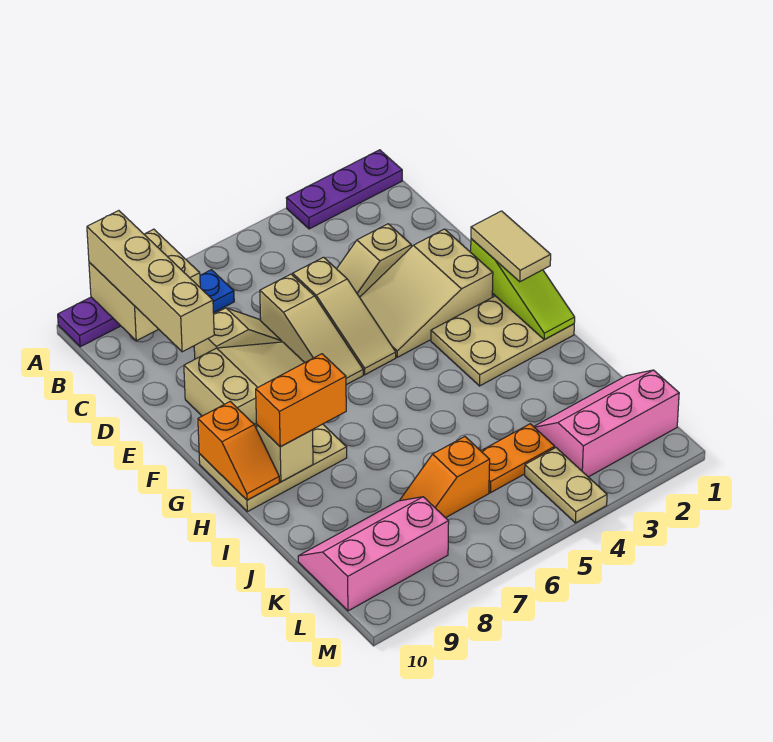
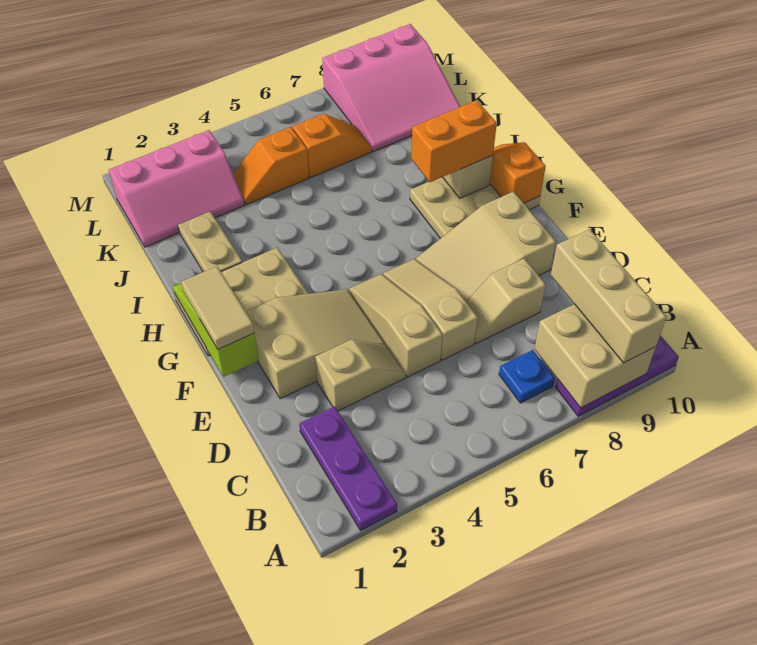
purple 1x3 plate [286,150,402,229] -> purple 1x3 plate turned to [299,406,397,530]
tan 1x4 brick [87,211,214,352] -> tan 1x3 brick [551,229,666,363]
orange 1x2 plate [481,424,555,493] -> orange 1x2 slope [233,127,309,205]
pink 2x3 slope [298,497,449,611] -> pink 3x3 slope [322,24,460,152]
tan 1x2 plate [525,448,607,523] -> tan 1x2 plate moved to [178,212,242,272]

